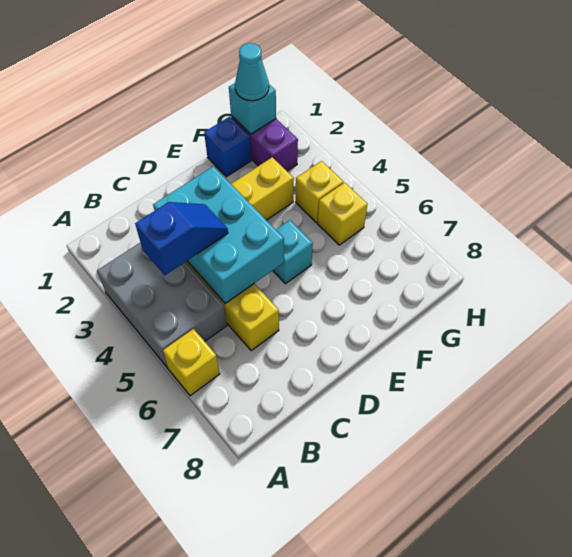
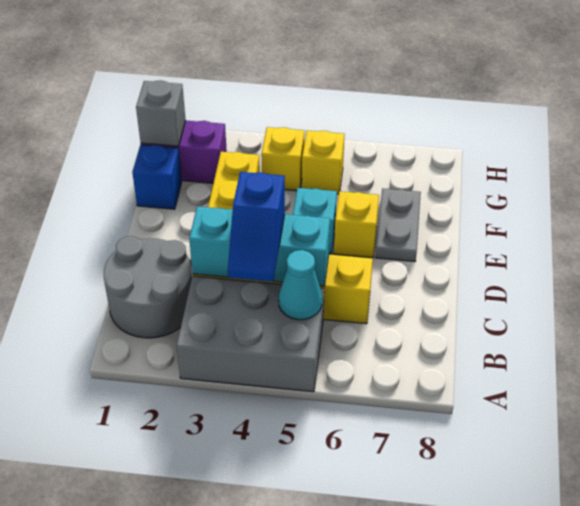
yellow 1x1 brick [163,329,220,396] -> yellow 1x1 brick moved to [334,191,379,258]
none -> grey 2x2 round brick [104,236,192,338]
blue 1x2 slope [135,202,228,275] -> blue 1x2 slope turned to [228,172,285,282]
cyan 2x3 brick [153,166,284,304] -> cyan 1x3 brick [189,207,330,286]
none -> grey 1x2 plate [376,188,421,262]
cyan 1x1 brick [229,83,276,134] -> grey 1x1 brick [136,80,186,146]
cyan 1x1 cone [235,43,269,101] -> cyan 1x1 cone moved to [279,250,322,320]

